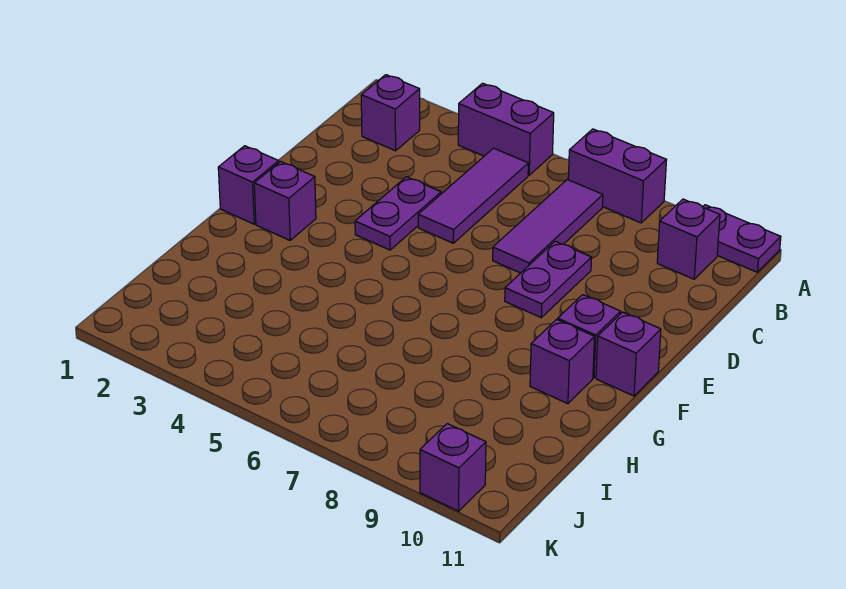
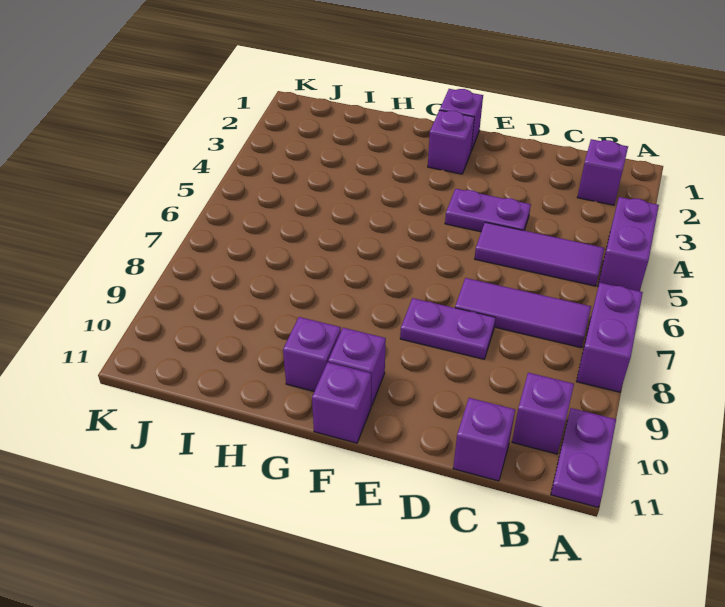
purple 1x1 brick [420,424,486,511] -> purple 1x1 brick moved to [453,398,515,481]

